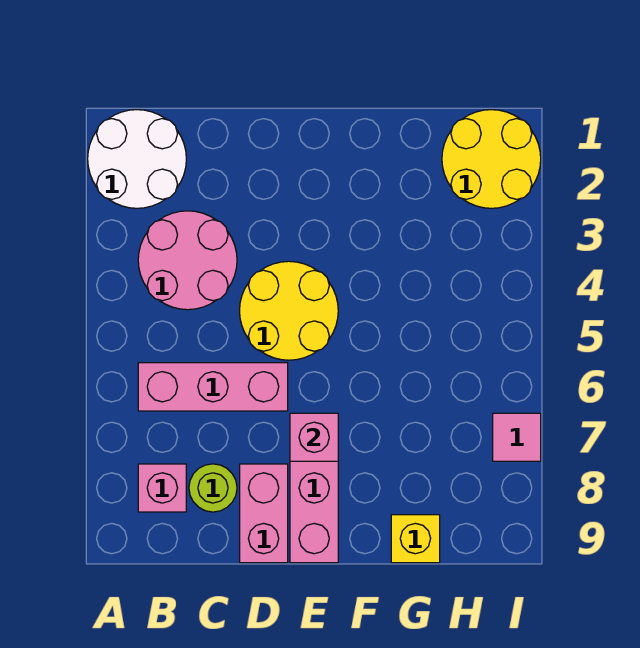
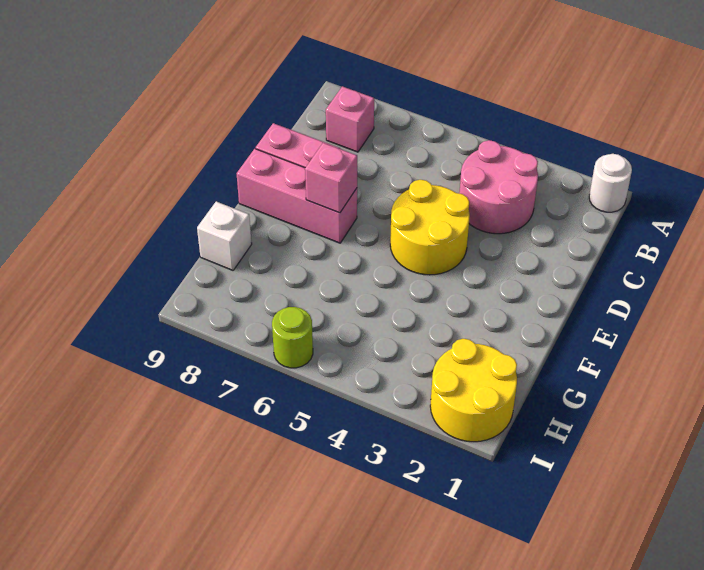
white 2x2 round brick [88,110,186,208] -> white 1x1 round brick [589,154,632,212]
pink 1x3 brick [138,363,288,411] -> none
lime 1x1 round brick [189,464,237,512] -> lime 1x1 round brick moved to [272,307,313,368]
yellow 1x1 brick [391,515,440,563] -> white 1x1 brick [197,201,252,270]
pink 1x1 tile [493,413,541,461] -> none

